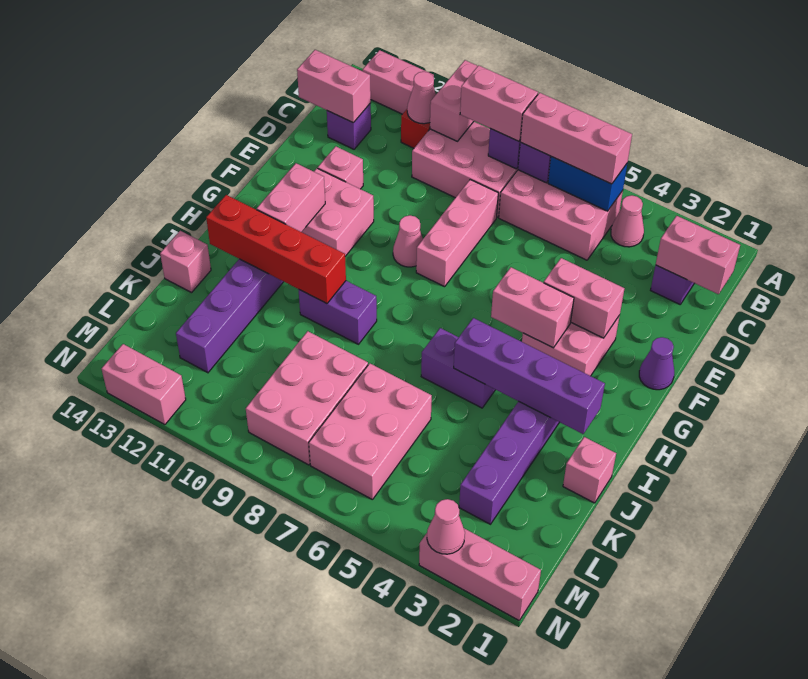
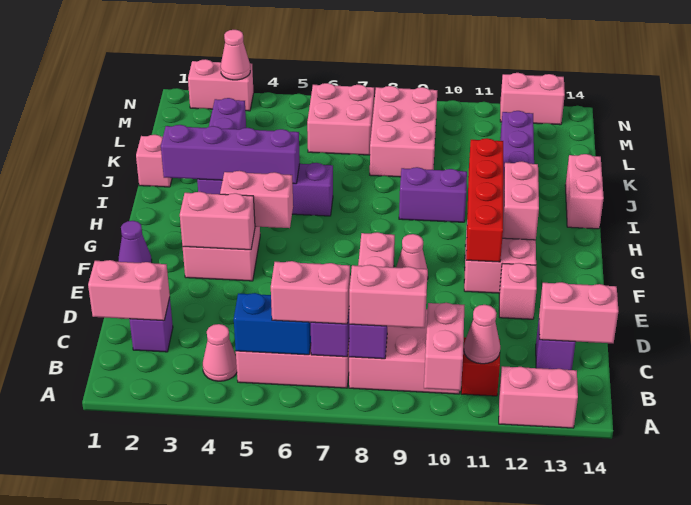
pink 1x3 brick [520,93,632,184] -> pink 1x2 brick [271,261,350,324]
red 1x4 brick [206,195,346,304] -> red 1x4 brick turned to [466,138,503,262]
pink 1x1 brick [160,231,211,293] -> pink 1x2 brick [565,154,604,229]
pink 2x3 brick [309,363,432,500] -> pink 2x2 brick [307,83,374,155]
pink 1x3 brick [419,529,541,620] -> pink 1x2 brick [188,59,254,111]

